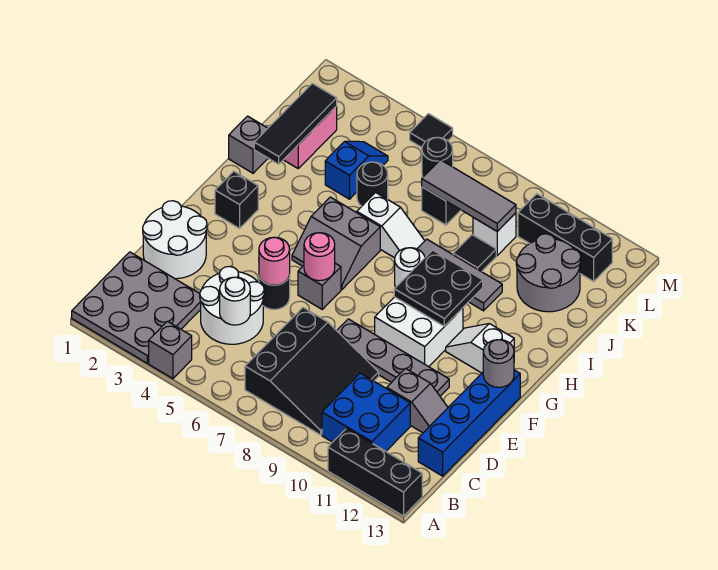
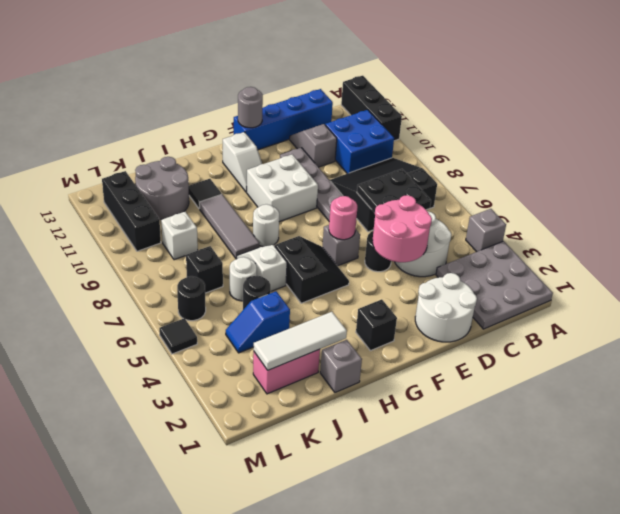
white 1x1 round brick [220,277,250,325] -> white 1x1 round brick moved to [230,257,257,301]
pink 1x1 round brick [259,237,290,285] -> pink 2x2 round brick [372,195,432,262]
grey 2x2 slope [292,197,380,290] -> black 2x2 slope [275,236,349,303]
black 2x2 plate [394,250,483,326] -> black 2x2 plate moved to [357,169,431,213]
black 1x3 tile [254,83,337,164] -> white 1x3 tile [254,312,347,370]
black 1x1 tile [453,235,496,272] -> black 1x1 tile moved to [189,179,221,209]
grey 1x3 tile [422,160,516,231] -> none

